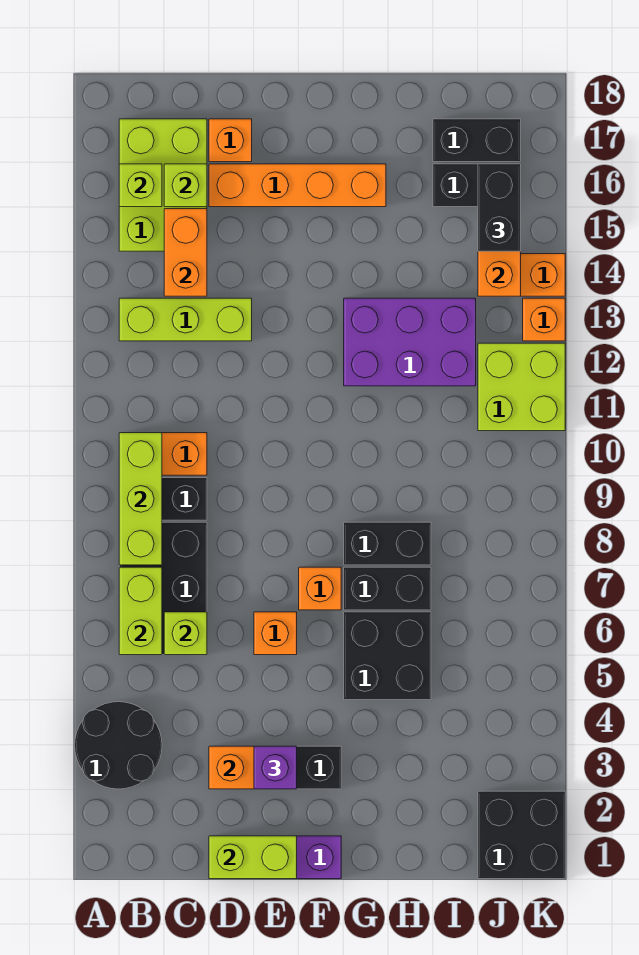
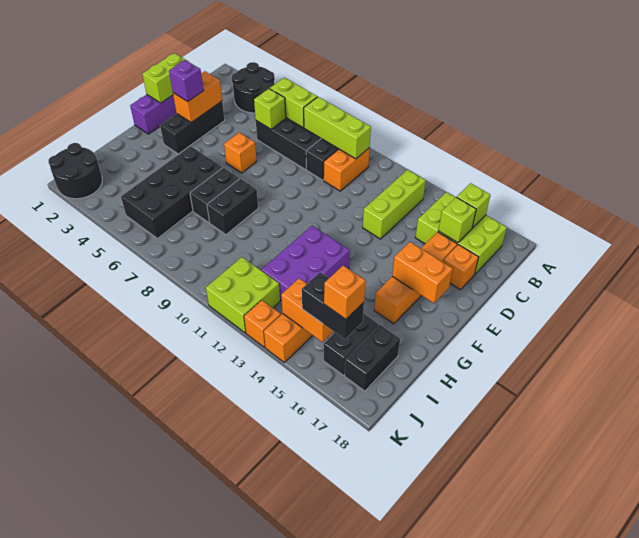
orange 1x2 brick [164,209,207,296] -> orange 1x2 brick moved to [392,242,453,303]
orange 1x1 brick [299,567,341,610] -> orange 1x1 brick moved to [324,266,366,319]
black 2x2 brick [344,612,431,700] -> black 2x4 brick [121,146,223,238]
black 2x2 brick [478,791,565,879] -> black 2x2 round brick [48,143,102,199]

